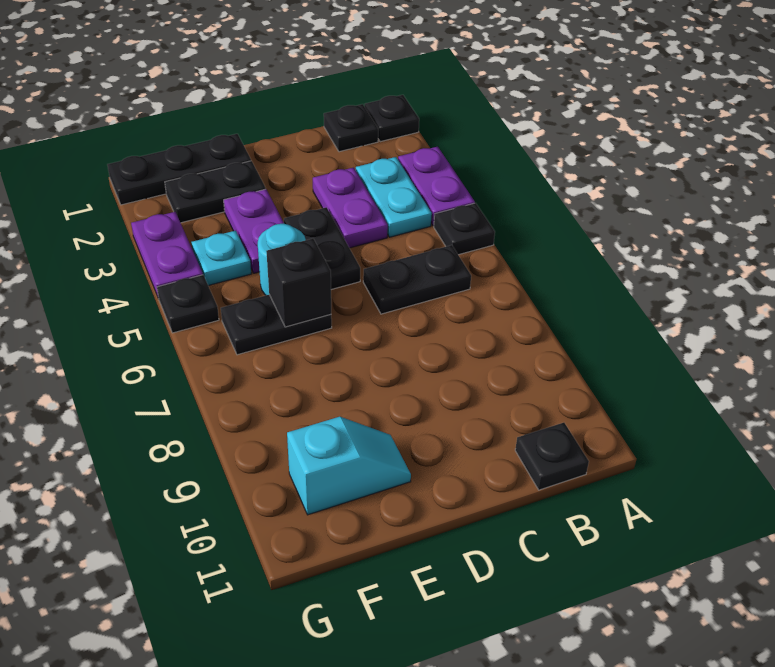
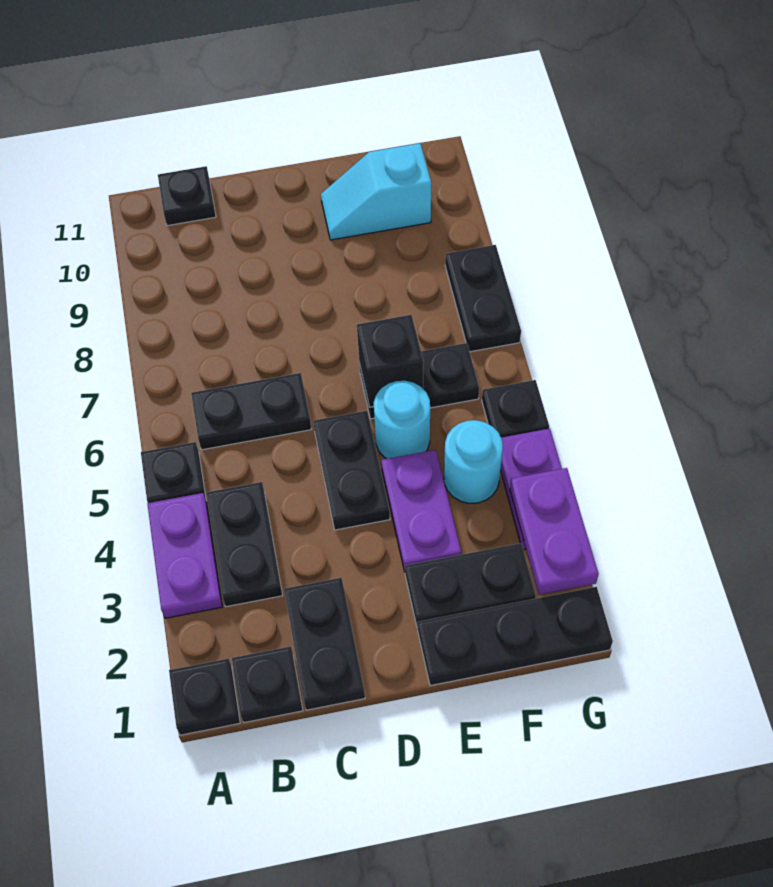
cyan 1x2 plate [356,157,432,237] -> black 1x2 plate [206,482,283,607]
none -> black 1x2 plate [284,578,365,710]
purple 1x2 plate [313,168,388,248] -> purple 1x2 plate moved to [510,468,599,595]
cyan 1x1 plate [192,231,251,286] -> cyan 1x1 round brick [444,420,503,503]
none -> black 1x2 plate [445,245,521,352]

